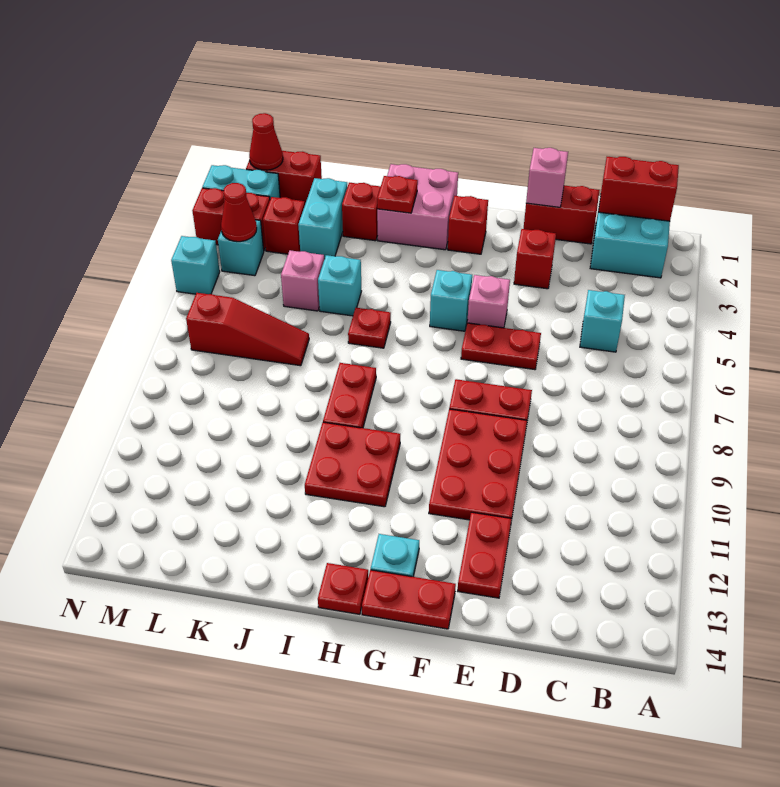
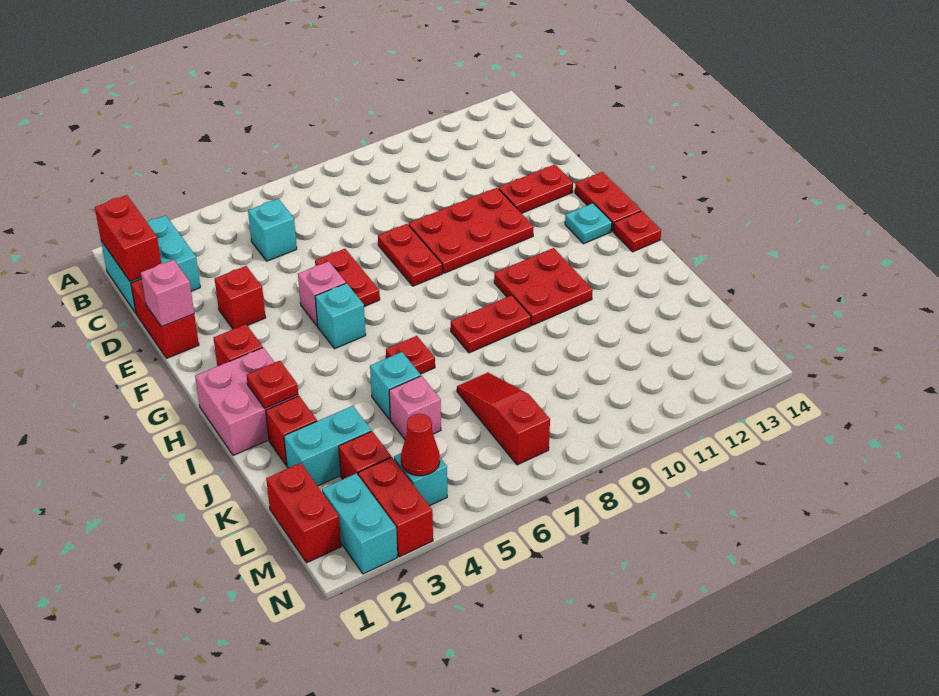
red 1x1 cone [249,113,283,170] -> none
cyan 1x1 brick [171,236,220,294] -> none

